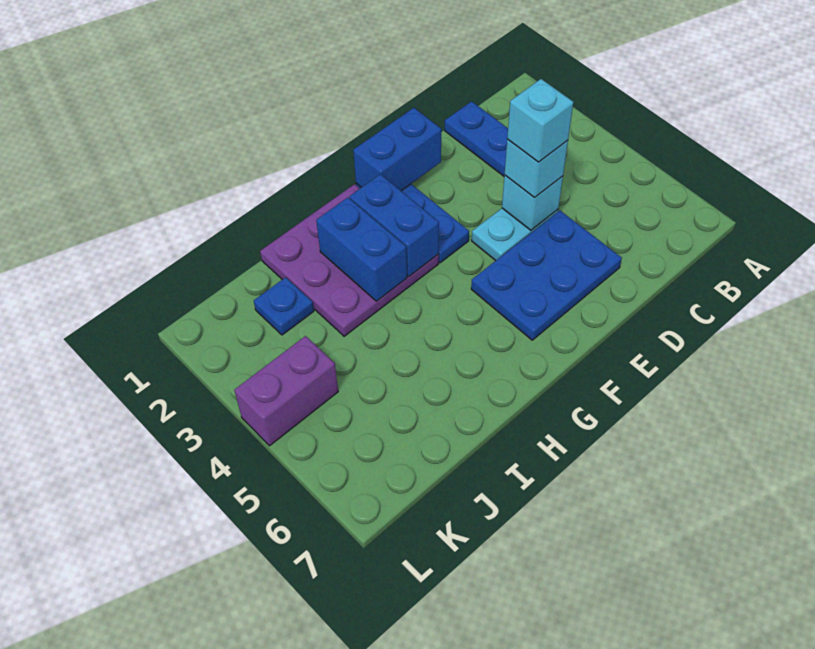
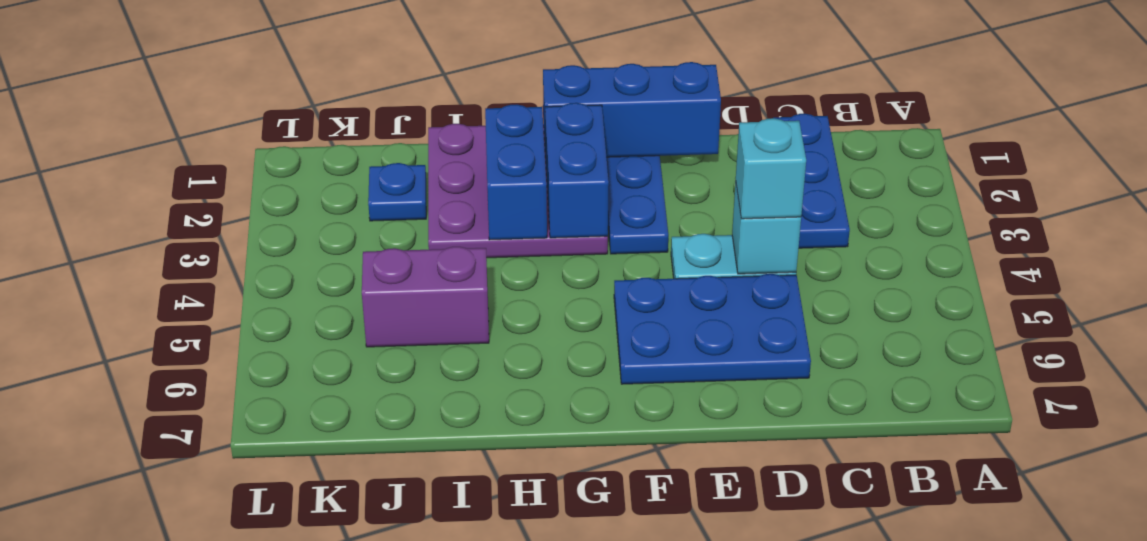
cyan 1x1 brick [507,79,573,162] -> none
blue 1x2 brick [353,108,441,191] -> blue 1x3 brick [543,62,721,157]
purple 1x2 brick [234,336,338,446] -> purple 1x2 brick moved to [362,247,489,347]

